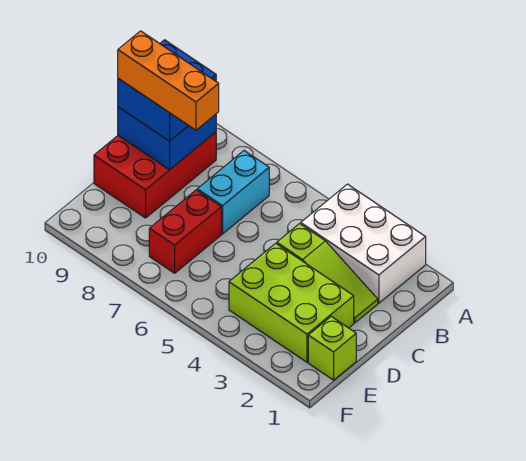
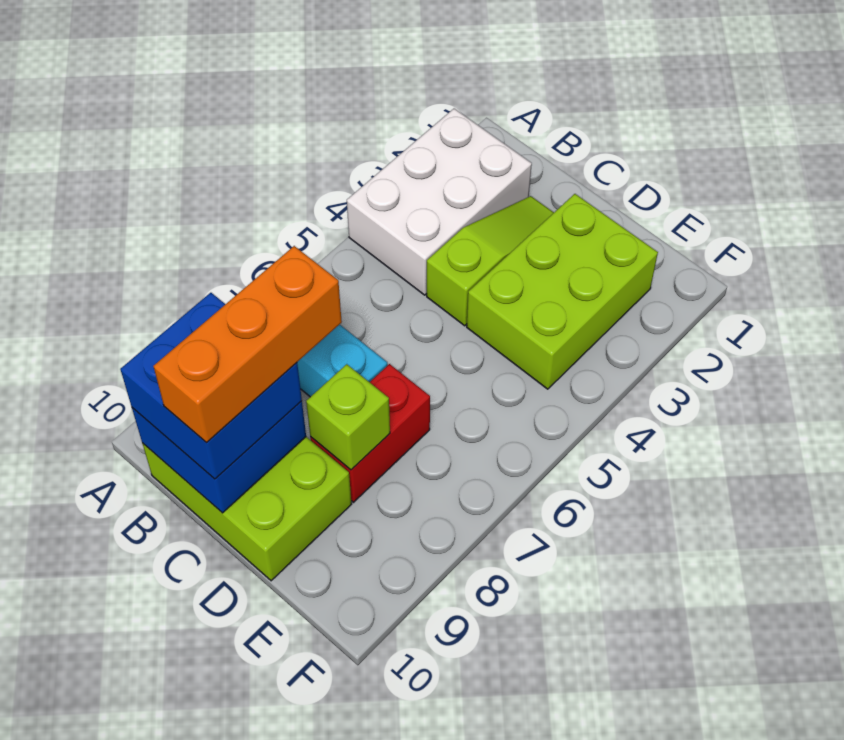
red 2x3 brick [94,132,216,218] -> lime 2x3 brick [142,437,352,581]
red 1x2 brick [149,190,221,273] -> red 1x2 brick turned to [310,364,430,502]
lime 1x1 brick [308,317,356,380] -> lime 1x1 brick moved to [306,364,390,470]

